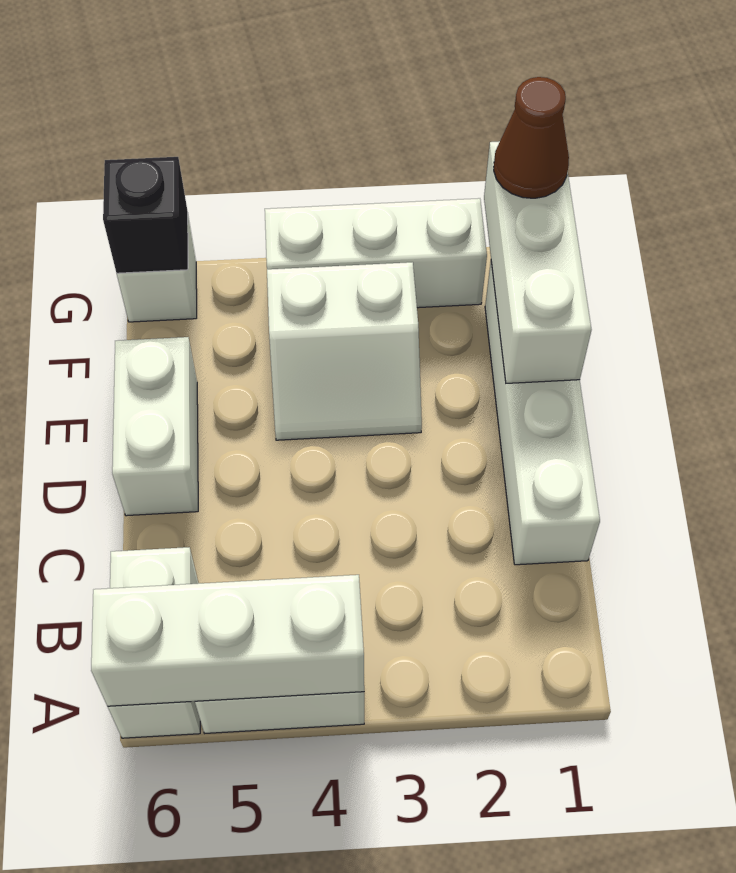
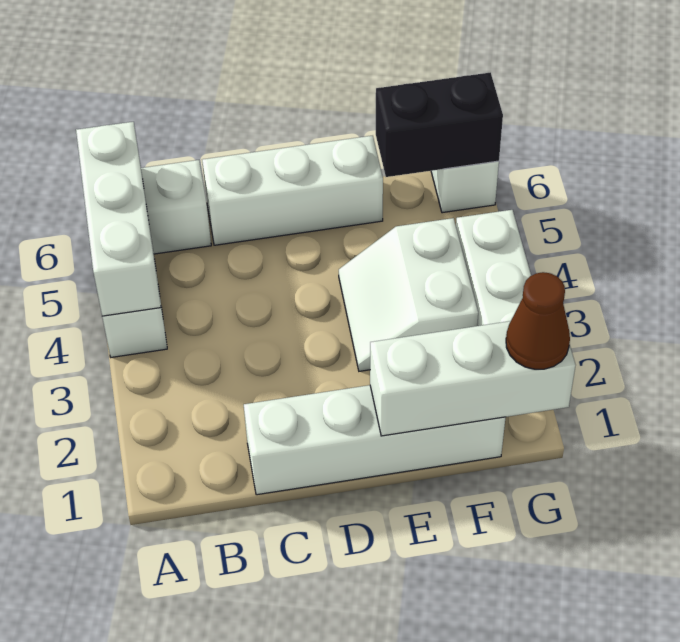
white 1x2 brick [112,337,198,516] -> white 1x3 brick [202,136,383,245]
black 1x1 brick [103,157,188,273] -> black 1x2 brick [376,72,503,177]

